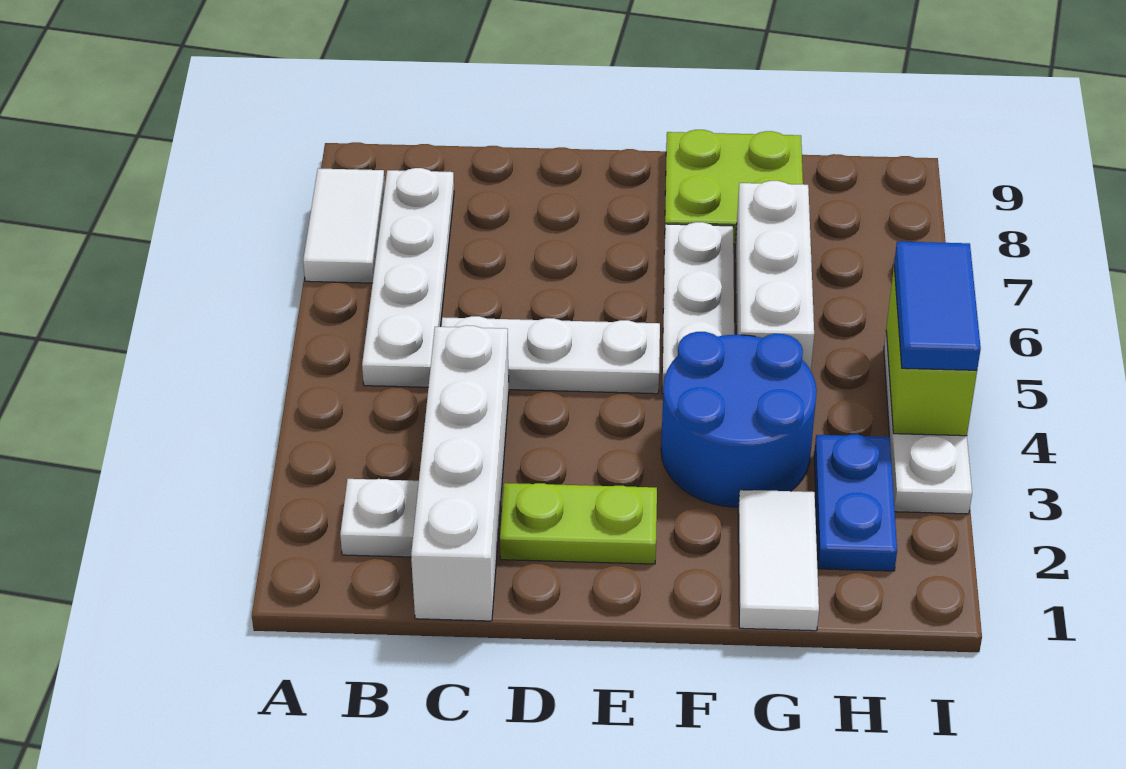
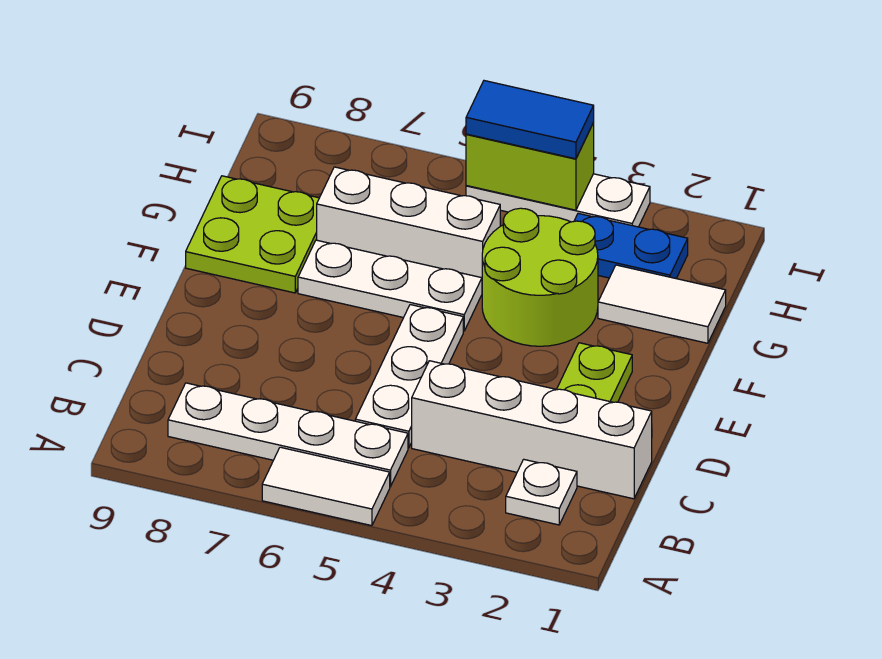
white 1x2 tile [303,168,385,283] -> white 1x2 tile moved to [262,447,390,526]
blue 2x2 round brick [661,332,817,507] -> lime 2x2 round brick [482,208,598,346]

